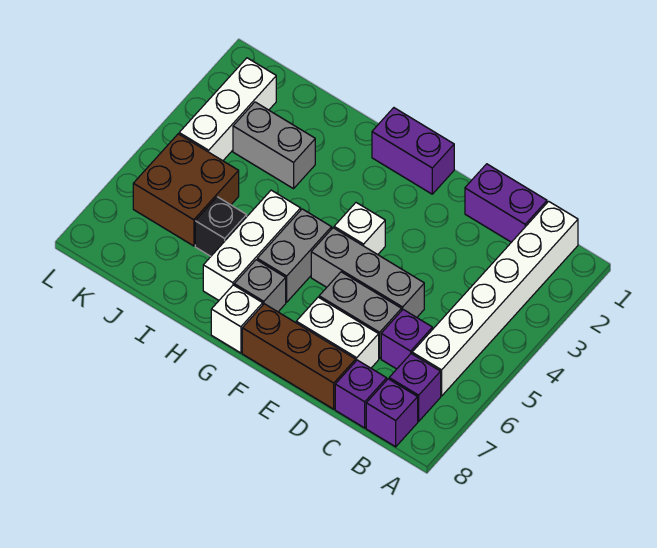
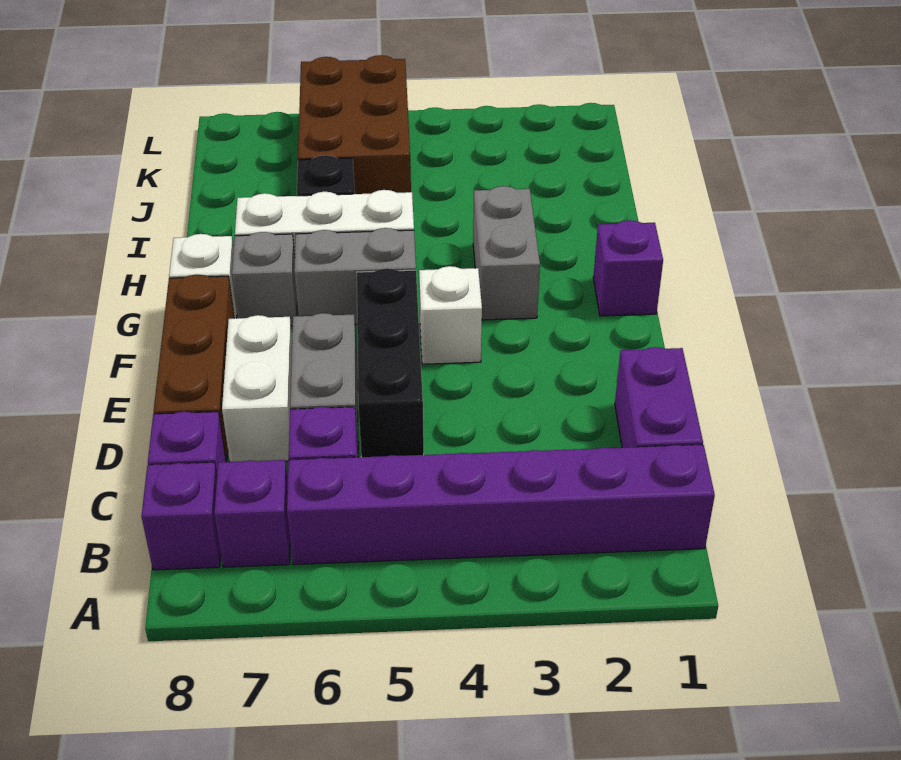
white 1x6 brick [412,201,578,396] -> purple 1x6 brick [287,445,715,565]
grey 1x3 brick [311,228,424,317] -> black 1x3 brick [357,268,424,457]
purple 1x2 brick [372,108,454,194] -> purple 1x1 brick [593,220,663,316]
grey 1x2 brick [233,102,315,189] -> grey 1x2 brick moved to [473,186,540,320]
brown 2x2 brick [133,134,239,246] -> brown 2x3 brick [298,55,411,194]
white 1x3 brick [179,58,276,161] -> none

